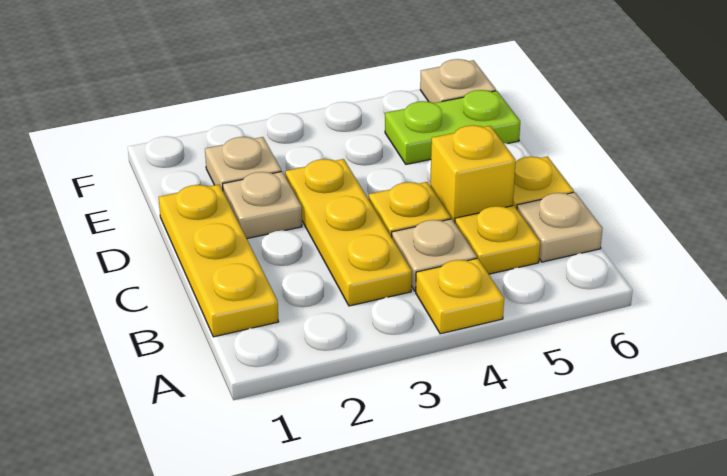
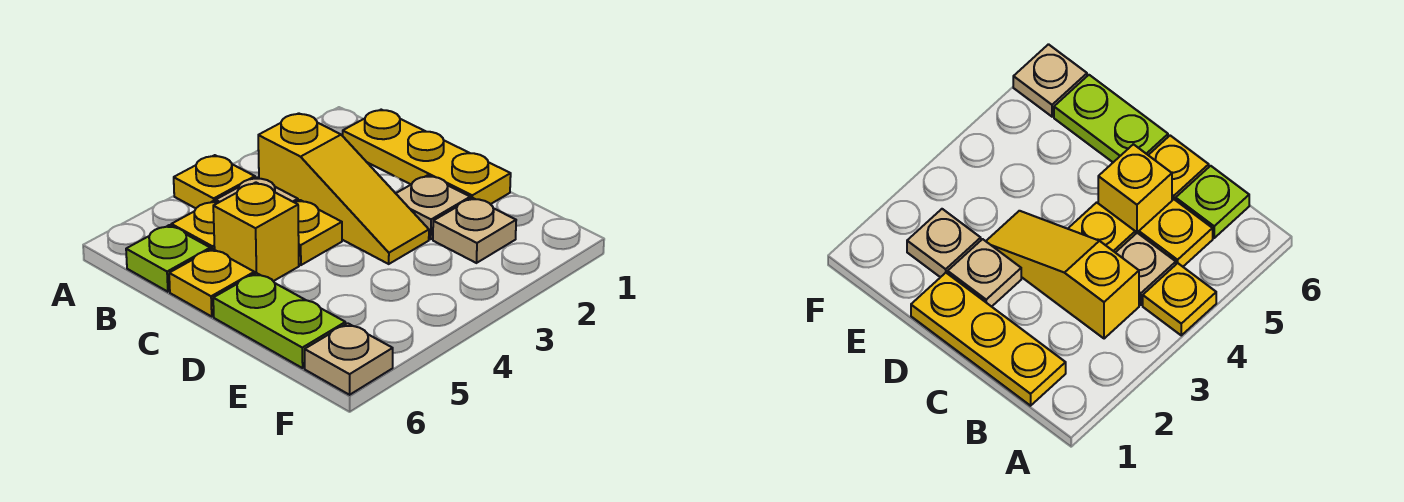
yellow 1x3 plate [285,159,412,306] -> yellow 1x3 slope [258,113,429,264]
tan 1x1 plate [517,192,603,262] -> lime 1x1 plate [126,225,210,292]
lime 1x2 plate [385,90,520,164] -> lime 1x2 plate turned to [213,273,345,368]

